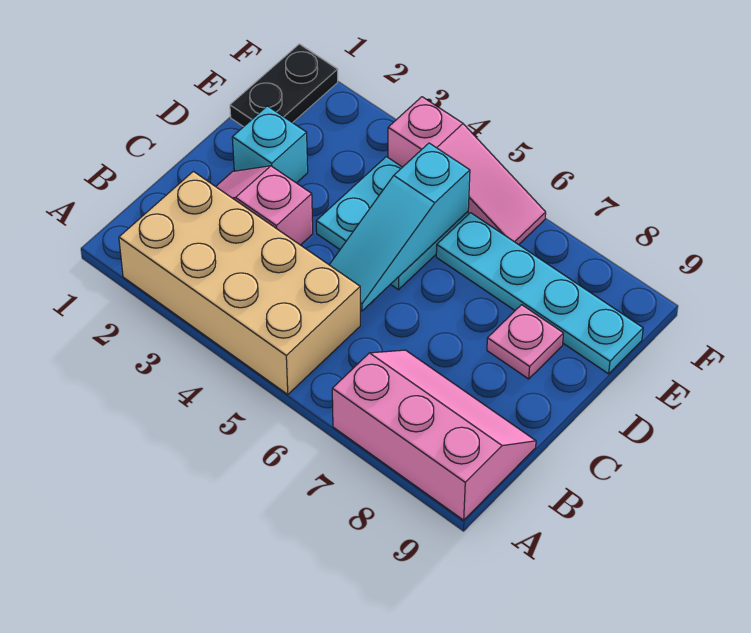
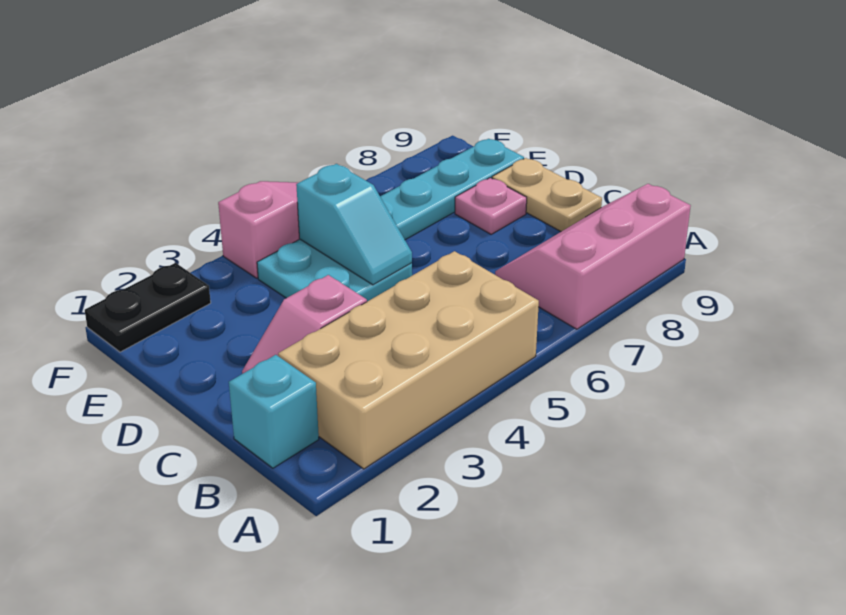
cyan 1x3 slope [329,143,470,311] -> cyan 1x2 slope [296,164,412,285]
none -> tan 1x2 plate [492,158,602,231]
cyan 1x1 brick [232,106,308,183] -> cyan 1x1 brick moved to [229,355,319,468]
black 1x2 plate [230,44,338,127] -> black 1x2 plate turned to [85,263,211,352]

